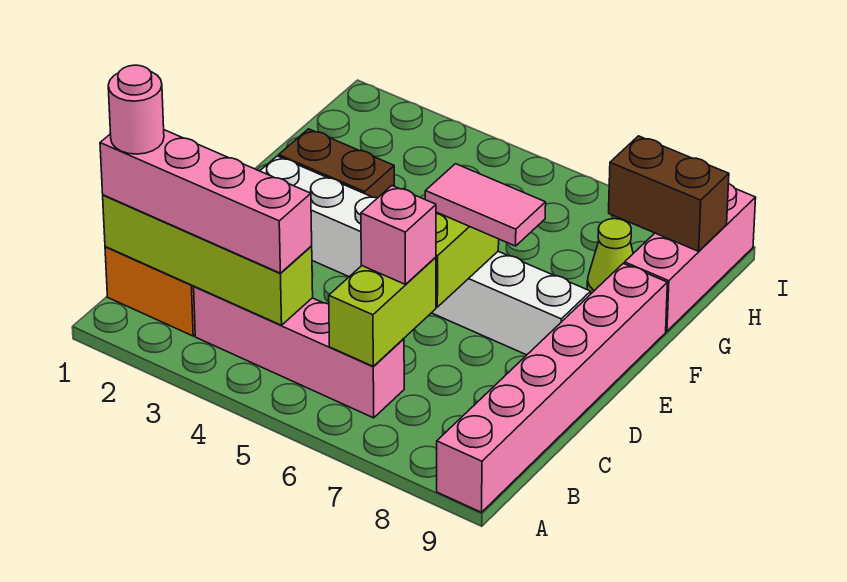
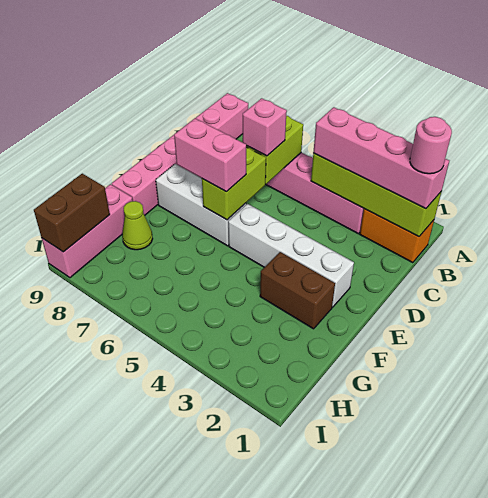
pink 1x2 tile [425,164,546,246] -> pink 1x2 brick [174,118,246,192]
brown 1x2 brick [609,136,729,251] -> brown 1x2 brick turned to [34,174,110,252]

